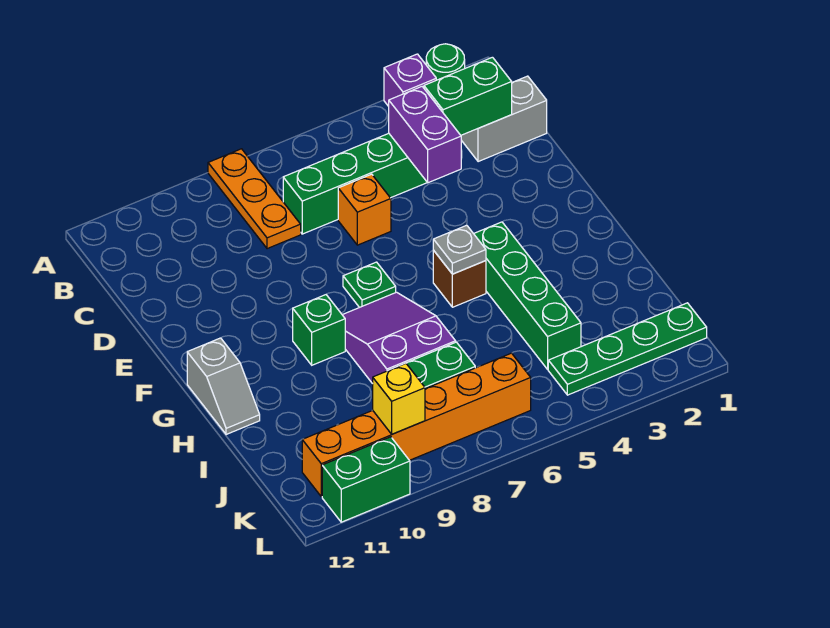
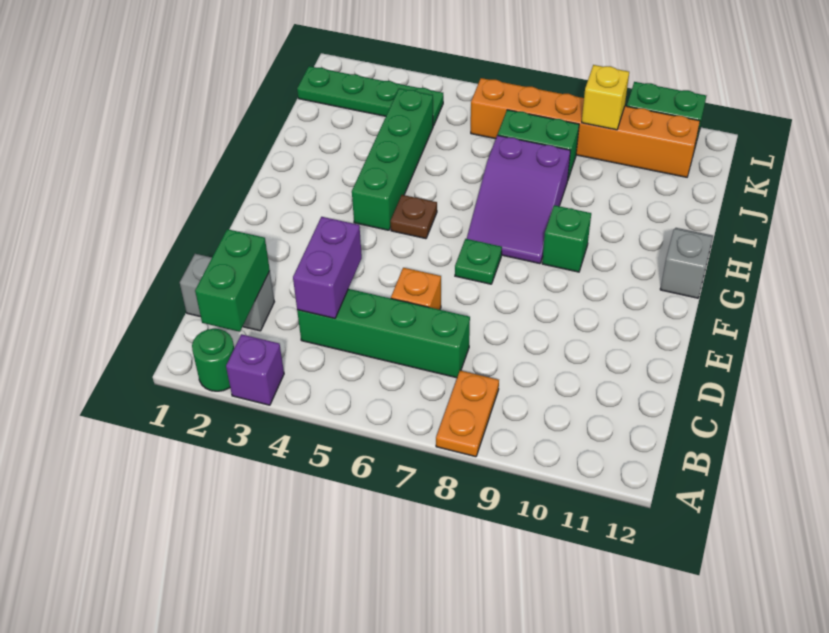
orange 1x3 plate [208,149,301,249] -> orange 1x2 plate [436,371,499,457]
green 1x2 brick [424,57,512,135] -> green 1x2 brick turned to [195,229,270,332]
brown 1x1 brick [433,250,486,307] -> brown 1x1 plate [390,195,437,239]
grey 1x1 plate [433,225,486,274] -> none

